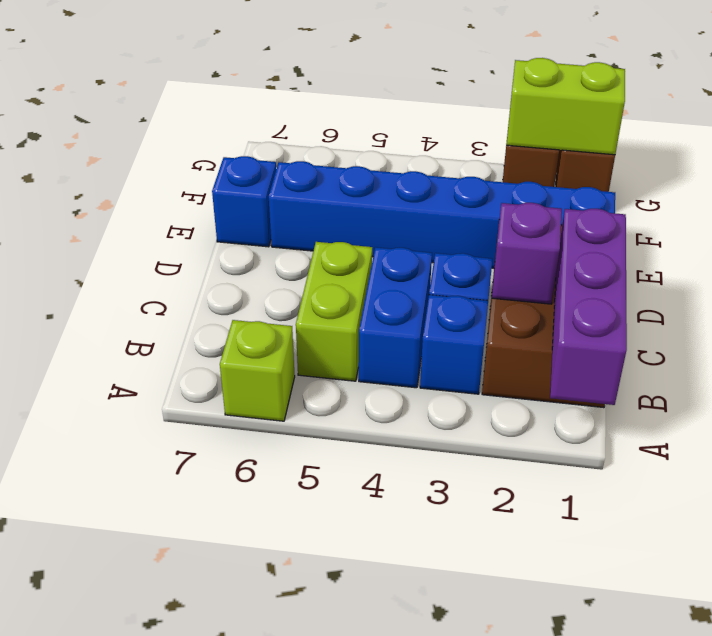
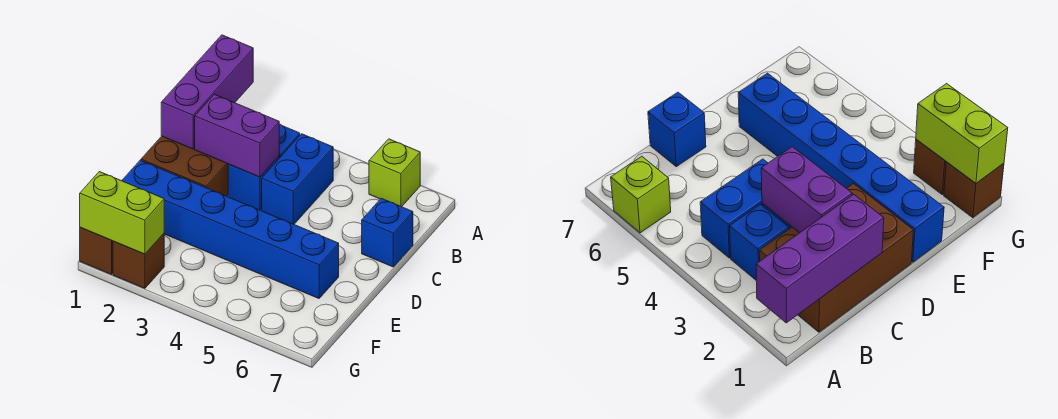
lime 1x2 brick [296,242,372,381] -> none
purple 1x1 brick [492,203,562,304] -> purple 1x2 brick [195,94,279,177]
blue 1x1 brick [212,156,276,247] -> blue 1x1 brick moved to [362,198,413,267]

